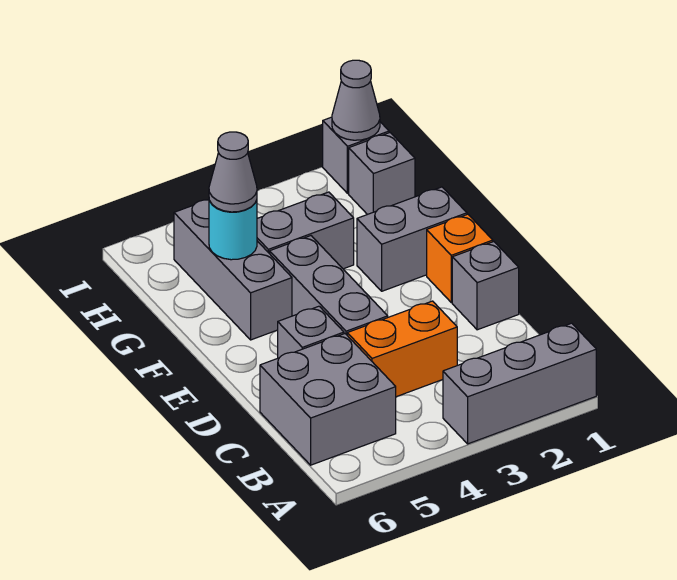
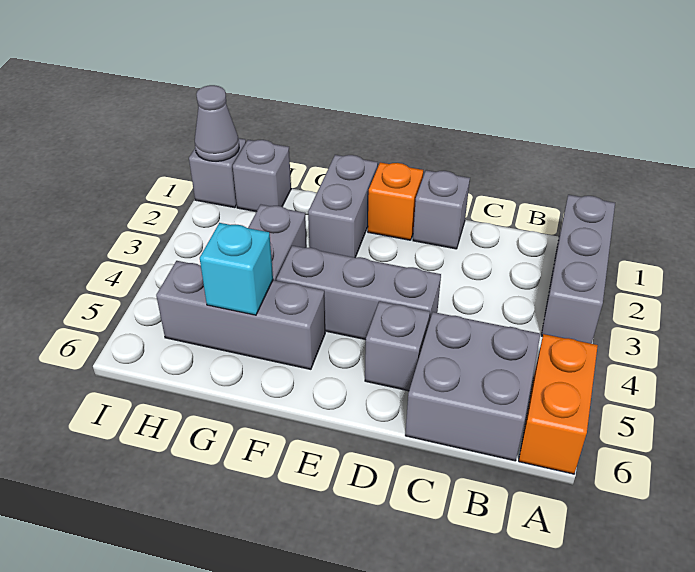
orange 1x2 brick [347,301,457,397] -> orange 1x2 brick moved to [519,334,598,474]
cyan 1x1 round brick [209,200,257,260] -> cyan 1x1 brick [200,223,273,315]
grey 1x1 cone [209,132,257,212] -> none

